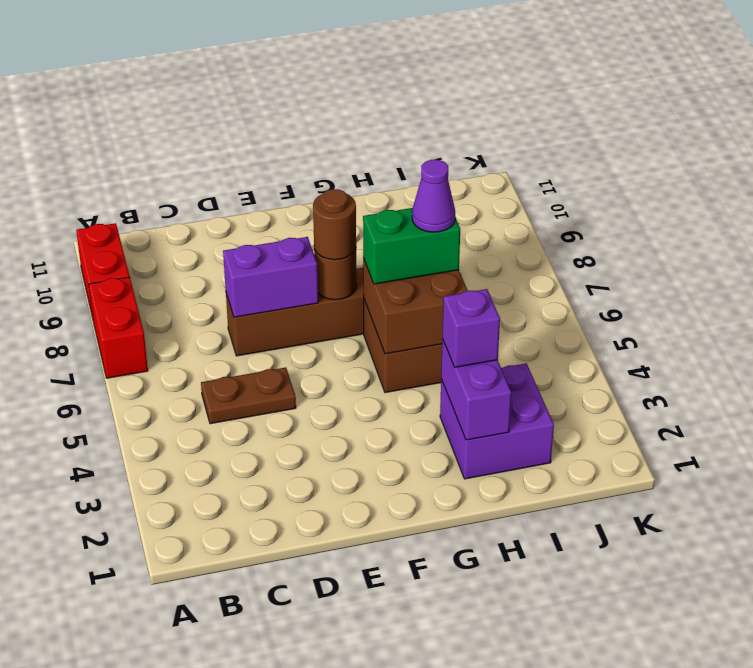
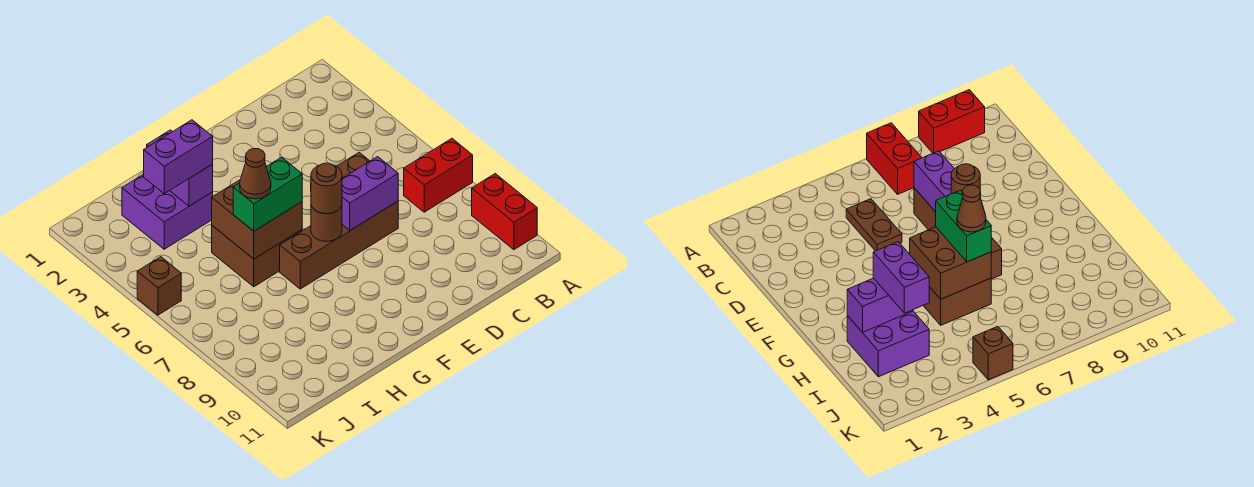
red 1x2 brick [89,277,148,378] -> red 1x2 brick turned to [404,139,473,212]
purple 1x1 brick [442,289,500,367] -> purple 1x2 brick [144,120,213,194]
purple 1x1 cone [412,160,455,232] -> brown 1x1 cone [240,149,271,199]
none -> brown 1x1 brick [137,257,181,315]

